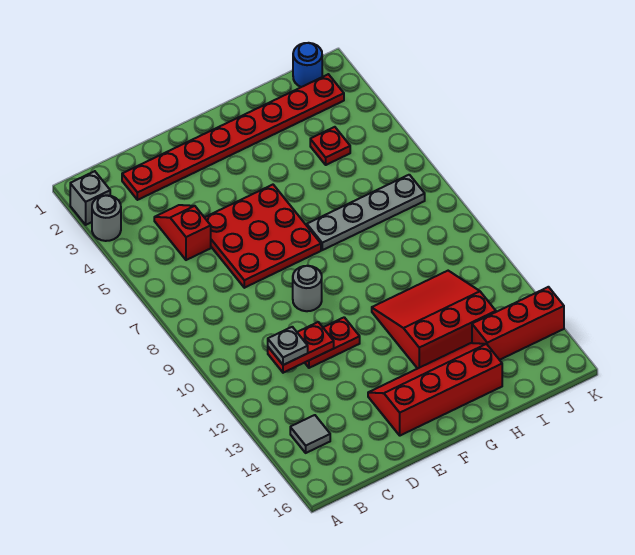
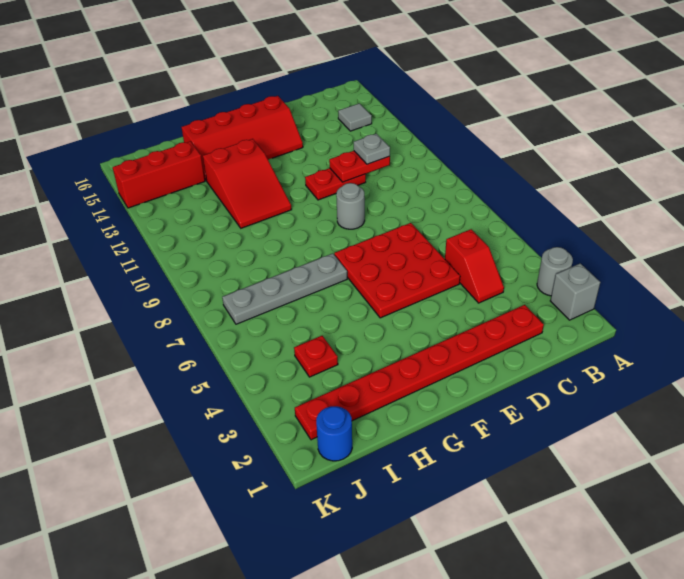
red 3x3 slope [372,271,496,369] -> red 2x3 slope [203,139,292,228]

